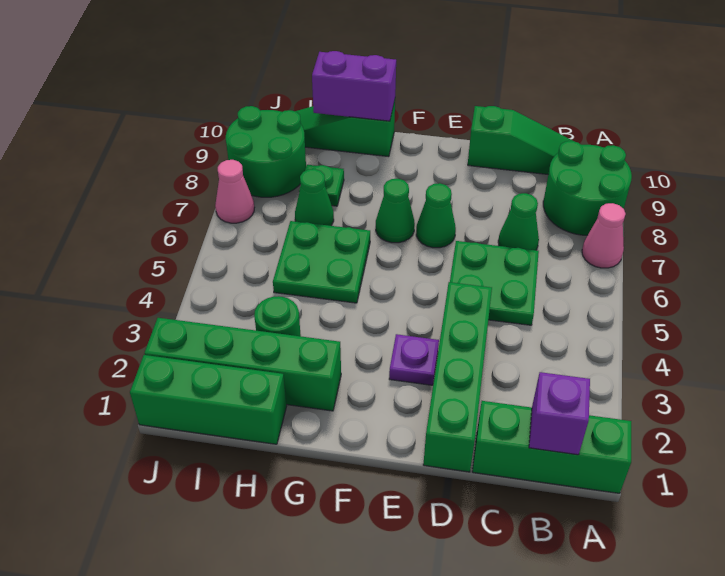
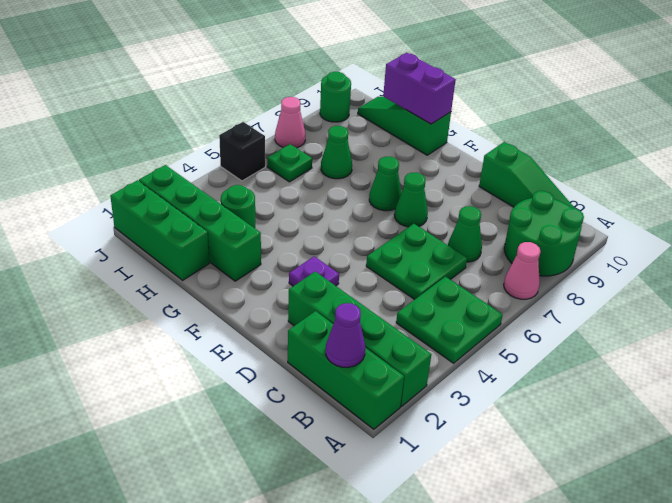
purple 1x1 brick [529,372,590,455] -> purple 1x1 cone [326,303,365,367]
green 1x4 brick [423,282,492,472] -> green 1x4 brick turned to [288,272,431,406]
green 2x2 plate [273,221,370,303] -> green 2x2 plate moved to [396,277,503,363]
green 1x1 plate [299,165,344,206] -> green 1x1 plate moved to [267,144,312,182]
green 2x2 round brick [226,106,306,197] -> green 1x1 round brick [320,72,351,122]
none -> black 1x1 brick [219,122,265,181]

